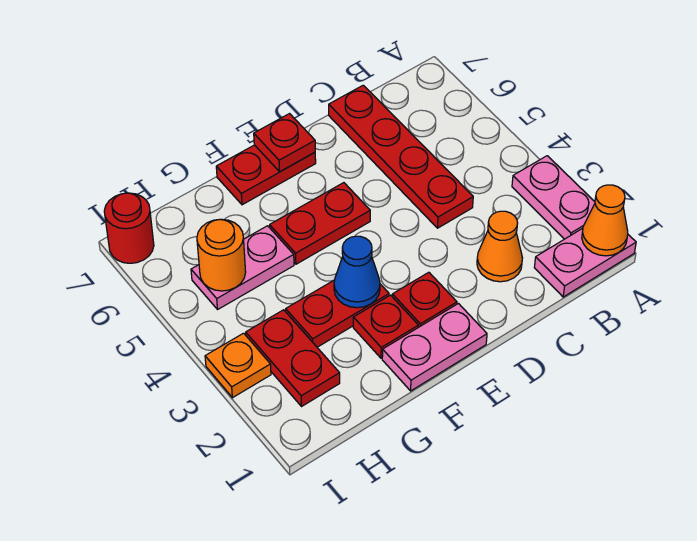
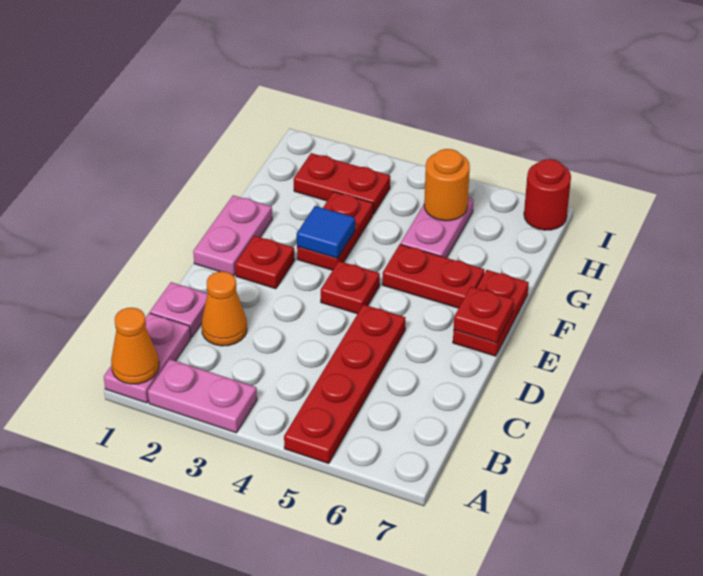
none -> pink 1x1 plate [150,282,208,337]
red 1x4 plate [329,85,473,228] -> red 1x4 plate turned to [284,305,405,464]
red 1x2 plate [270,183,370,264] -> red 1x2 plate turned to [382,244,484,308]
red 1x1 plate [353,295,418,358] -> red 1x1 plate moved to [321,261,380,314]
blue 1x1 cone [334,236,380,308] -> blue 1x1 tile [297,206,355,258]
orange 1x1 plate [205,333,271,398] -> none

